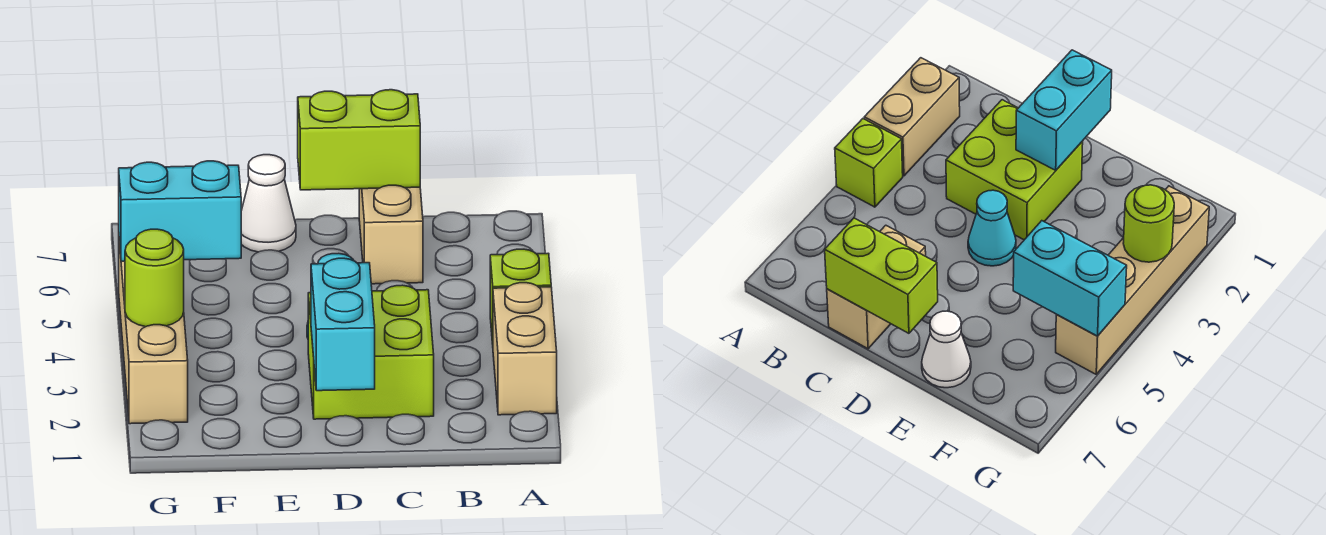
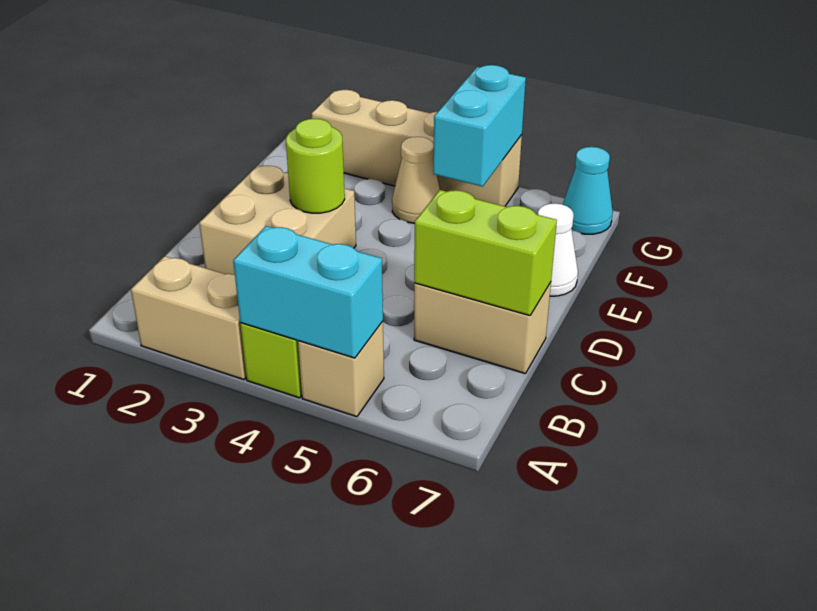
none -> tan 1x1 brick [298,321,384,417]
lime 2x2 brick [308,285,434,419] -> tan 2x2 brick [199,166,356,275]
lime 1x2 brick [298,90,420,190] -> lime 1x2 brick turned to [414,190,557,316]
cyan 1x2 brick [311,258,375,391] -> cyan 1x2 brick moved to [233,226,383,358]
cyan 1x1 cone [968,190,1016,266] -> cyan 1x1 cone moved to [563,147,613,234]
none -> tan 1x1 cone [392,137,440,223]
lime 1x1 round brick [125,229,184,327] -> lime 1x1 round brick moved to [286,119,345,213]

